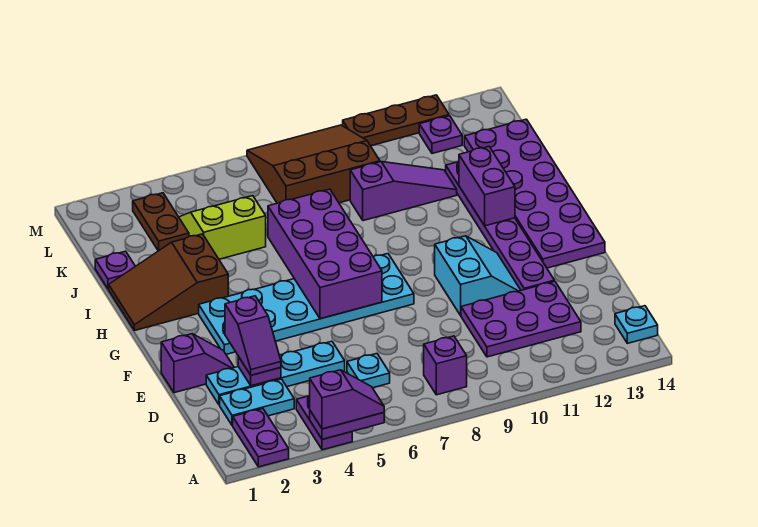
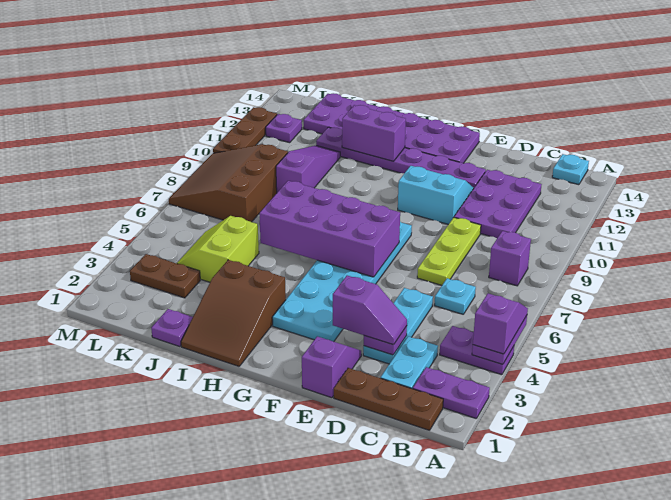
none -> brown 1x3 plate [334,368,443,430]
cyan 1x4 plate [206,341,345,405] -> cyan 1x3 plate [363,288,433,364]
none -> lime 1x3 plate [417,218,481,285]

